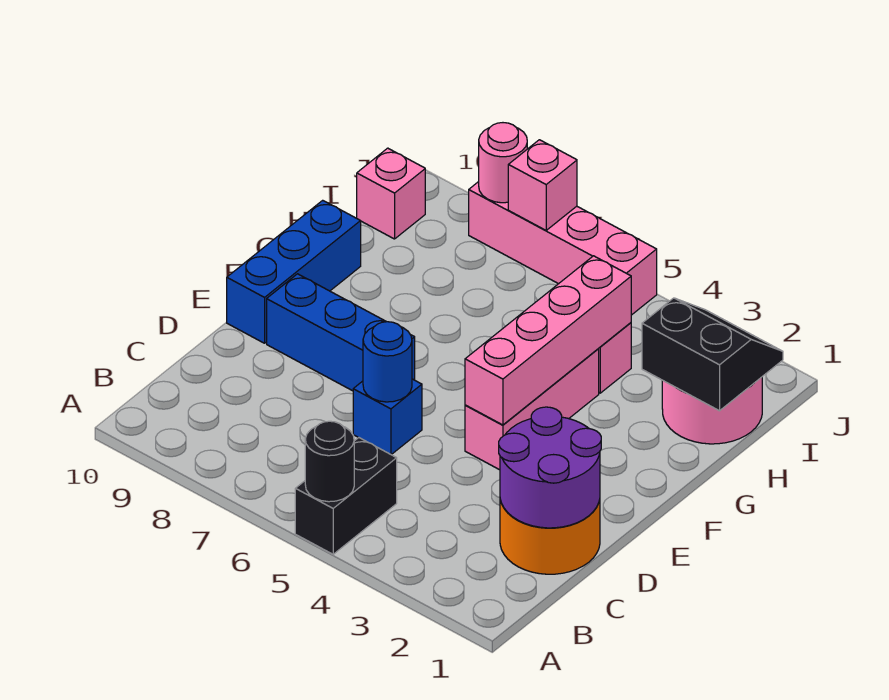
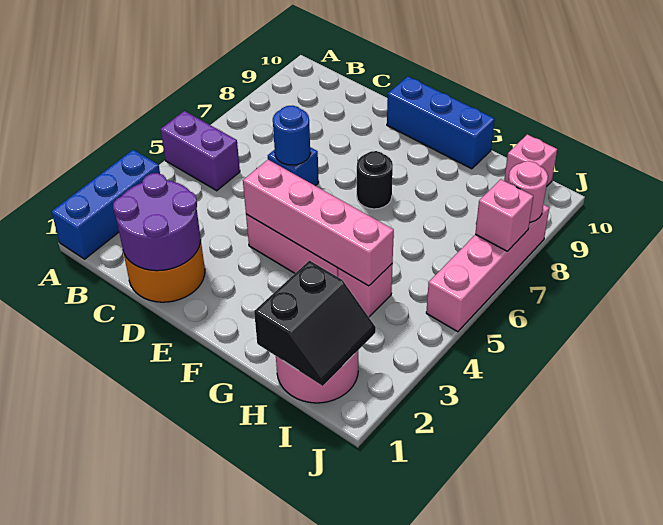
black 1x2 brick [295,438,397,554] -> purple 1x2 brick [161,111,240,191]
black 1x1 round brick [305,421,354,502] -> black 1x1 round brick moved to [357,151,393,209]
blue 1x3 brick [267,274,415,391] -> blue 1x3 brick moved to [52,150,160,259]

